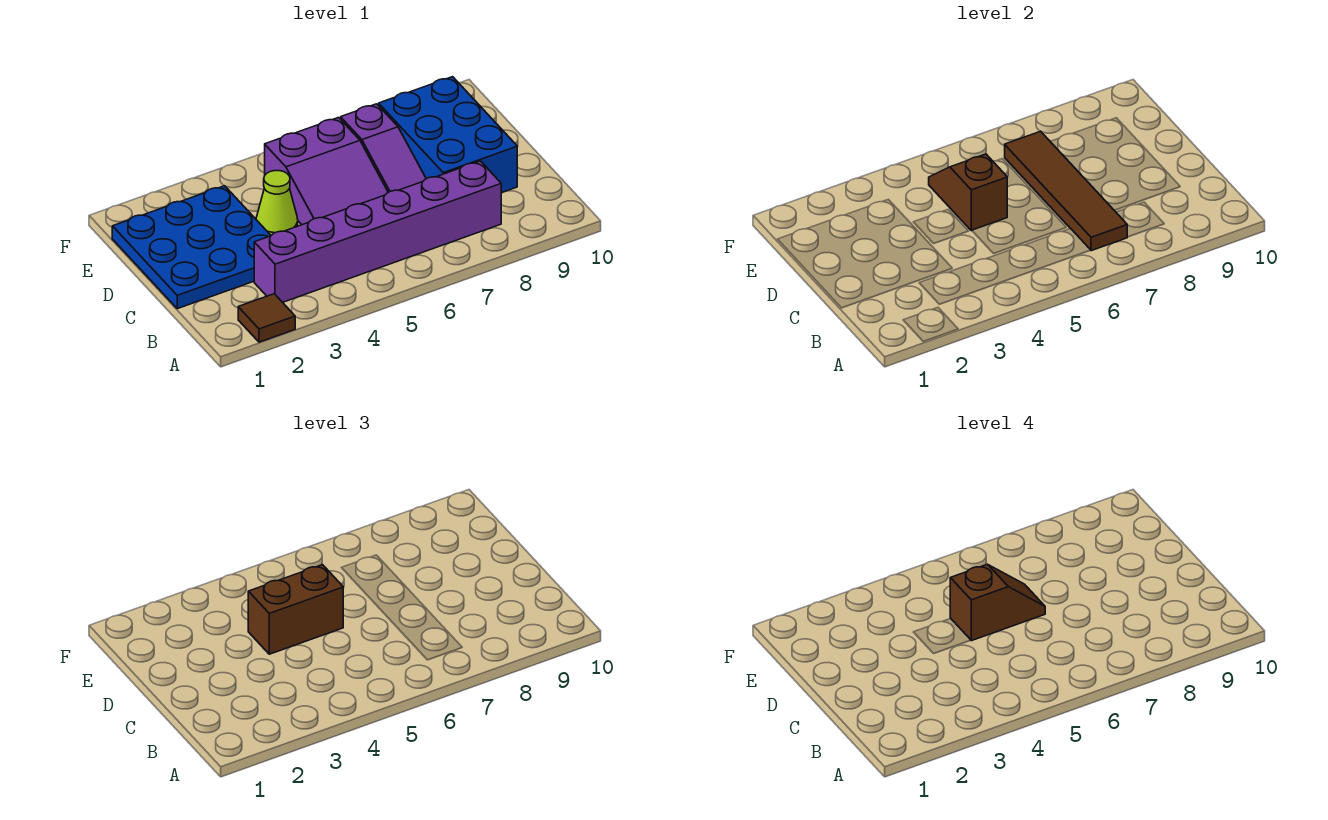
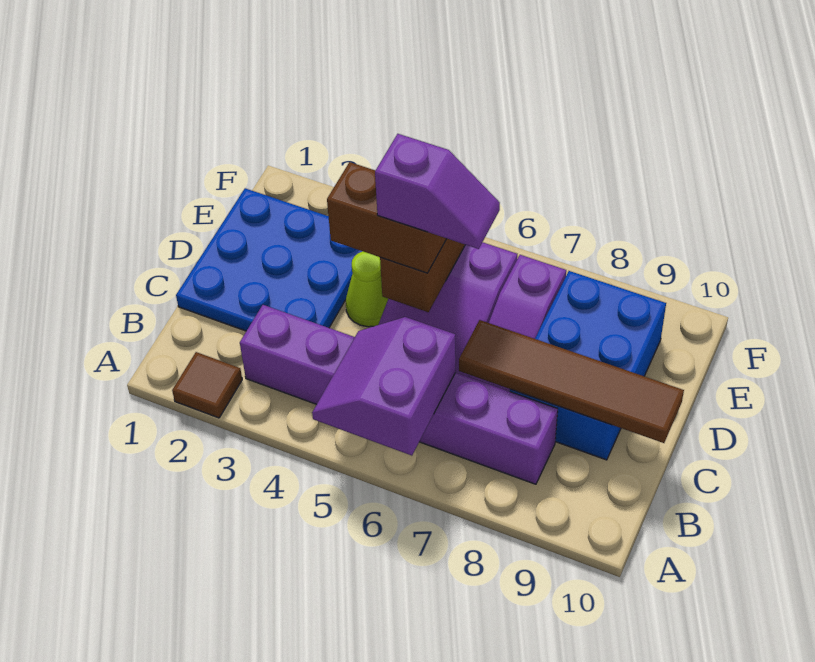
none -> purple 2x2 slope [312,317,456,456]
brown 1x4 tile [1005,131,1127,251] -> brown 1x4 tile turned to [459,320,684,443]
brown 1x2 slope [950,564,1045,641] -> purple 1x2 slope [375,134,500,249]

